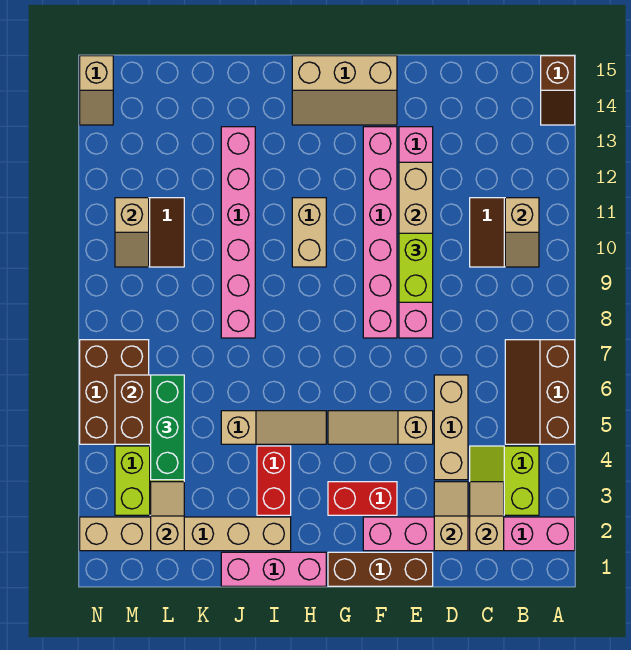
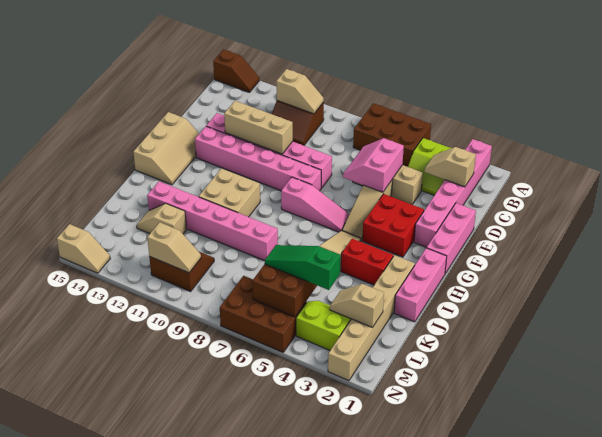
brown 2x3 slope [505,340,575,444] -> brown 2x3 brick [353,103,431,167]
tan 1x2 slope [434,482,468,551] -> tan 1x2 slope moved to [137,204,187,234]
none -> pink 2x2 slope [343,138,404,192]
brown 1x3 brick [328,552,433,586] -> pink 1x3 brick [427,203,476,273]
lime 1x2 brick [399,233,433,302] -> none
red 1x2 brick [328,482,397,515] -> red 2x2 brick [362,194,424,257]
none -> pink 1x3 slope [281,177,349,232]
tan 1x2 brick [292,198,326,267] -> tan 2x2 brick [199,168,260,217]
green 1x3 brick [151,375,184,480] -> green 1x3 slope [264,245,340,290]

